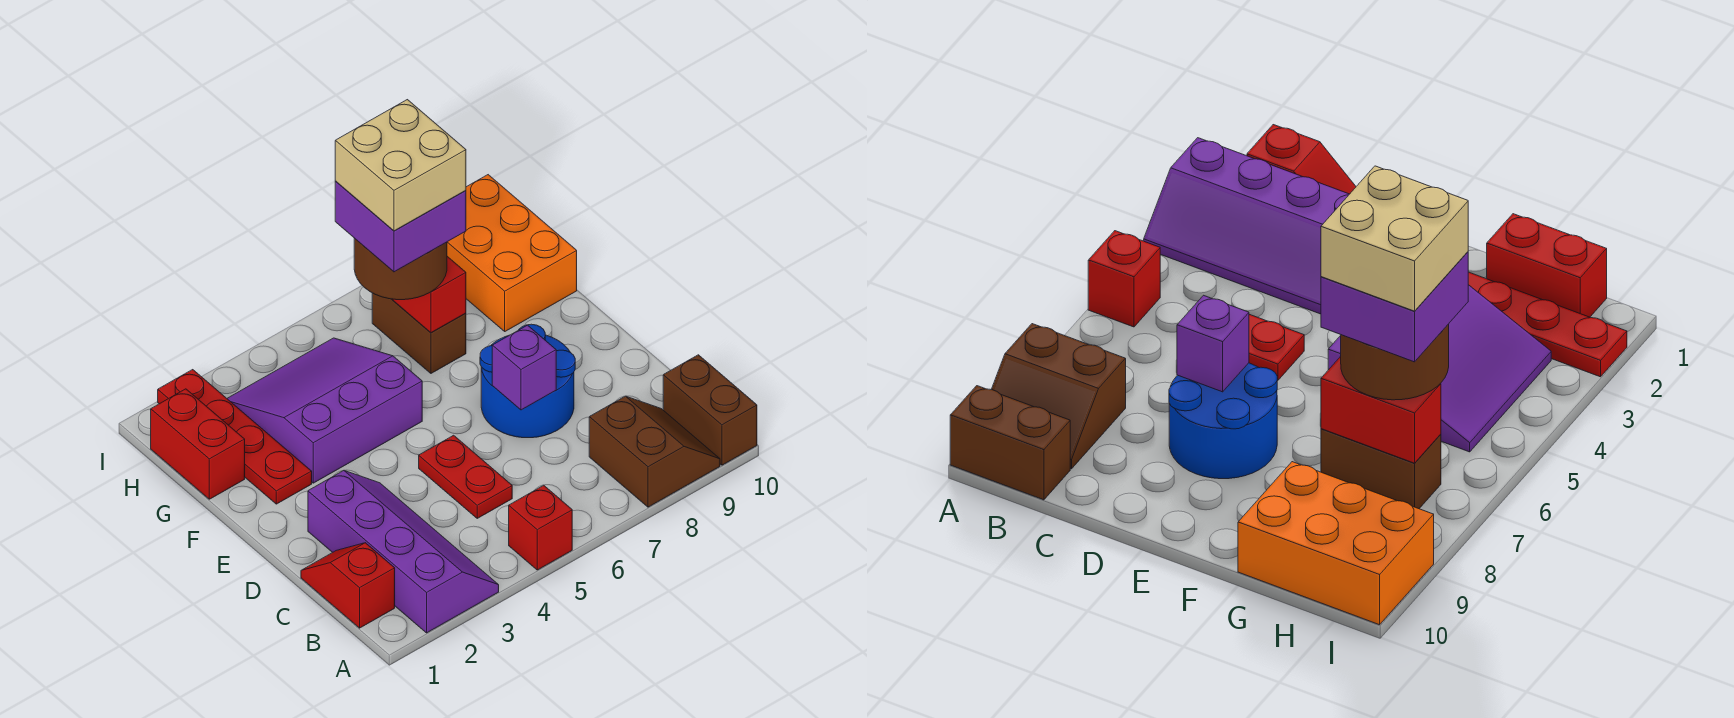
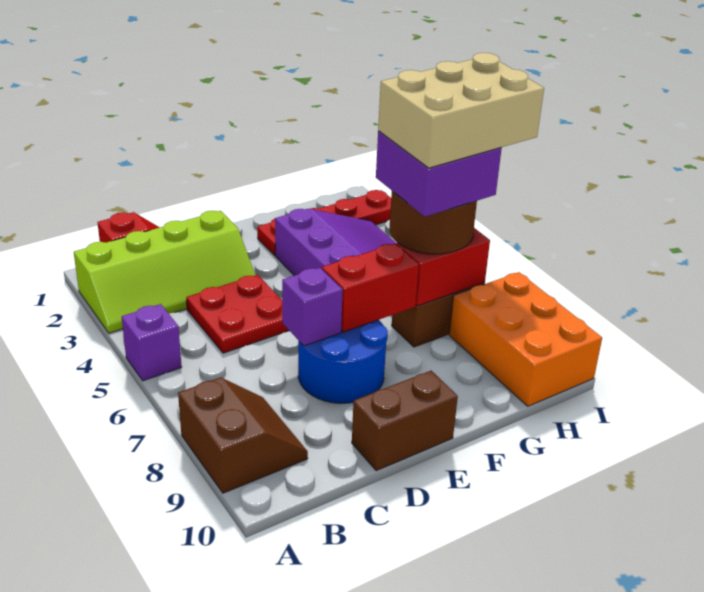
purple 2x4 slope [308,470,499,633] -> lime 2x4 slope [74,211,255,333]
red 1x1 brick [509,485,572,570] -> purple 1x1 brick [122,304,182,381]
brown 2x2 slope [589,396,720,507] -> brown 2x2 slope turned to [178,378,308,493]
brown 1x2 brick [663,355,757,465] -> brown 1x2 brick moved to [352,371,458,471]
red 1x2 plate [419,435,512,518] -> red 2x2 plate [186,275,289,353]
red 1x2 brick [151,389,245,499] -> red 1x2 brick moved to [322,244,419,332]
tan 2x2 brick [335,100,466,231] -> tan 2x3 brick [378,53,544,168]
orange 2x3 brick [447,175,577,331] -> orange 2x3 brick turned to [449,272,602,406]

